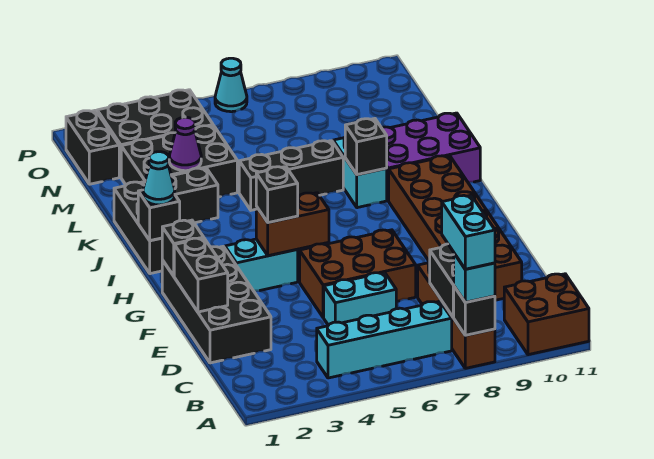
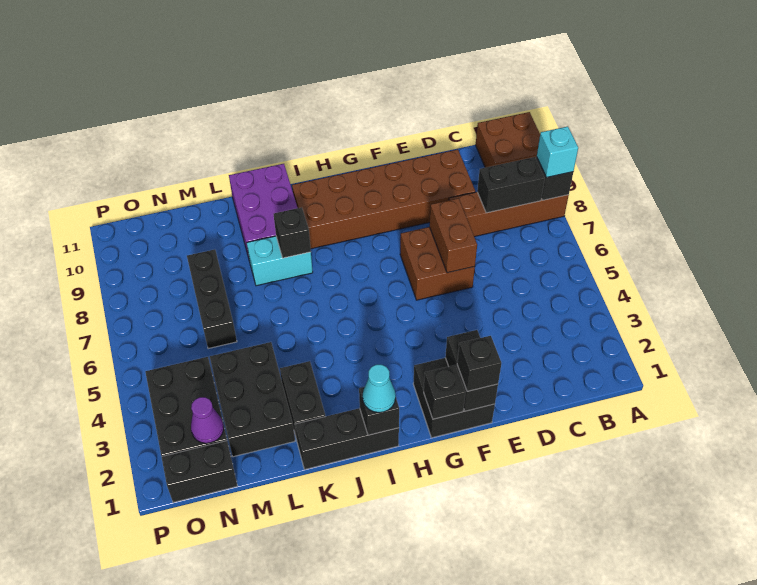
cyan 1x2 brick [442,195,495,269] -> none
cyan 1x4 brick [317,301,452,378] -> none
black 2x4 brick [162,247,271,363] -> black 2x2 brick [413,358,495,438]
cyan 1x2 brick [324,272,396,325] -> none
black 1x2 brick [174,238,228,312] -> black 1x2 brick turned to [445,330,498,411]
brown 2x3 brick [300,230,416,318] -> brown 2x2 brick [400,227,475,300]
cyan 1x2 brick [225,239,298,291] -> none
brown 1x2 brick [256,193,329,256] -> brown 1x2 brick moved to [429,198,477,273]
black 1x1 brick [256,167,298,223] -> black 1x1 brick moved to [457,336,501,391]
black 1x3 brick [239,141,343,210] -> black 1x3 brick moved to [187,249,237,349]
purple 1x1 cone [169,117,201,171] -> purple 1x1 cone moved to [191,397,224,443]
cyan 1x1 cone [215,58,247,112] -> none

